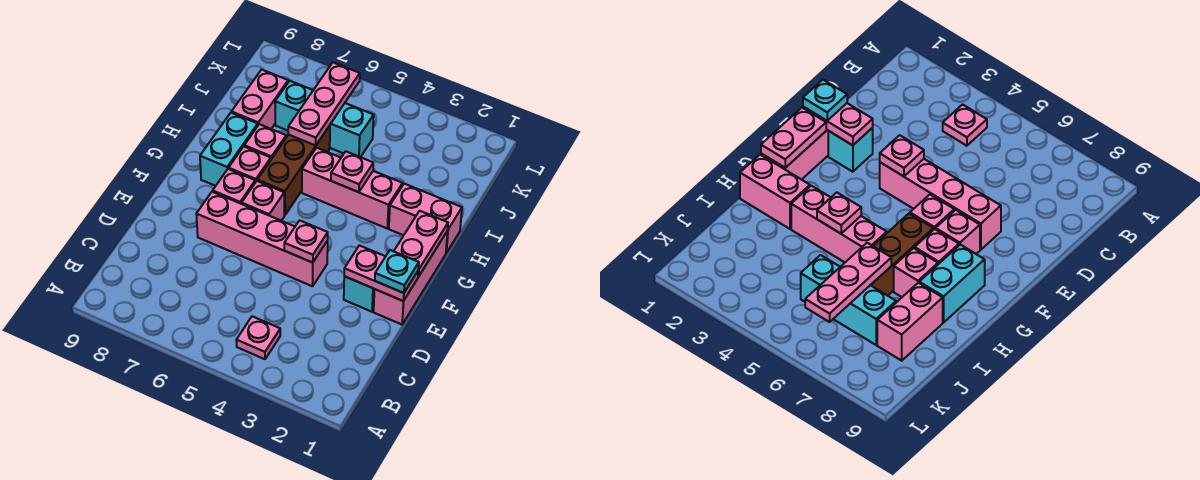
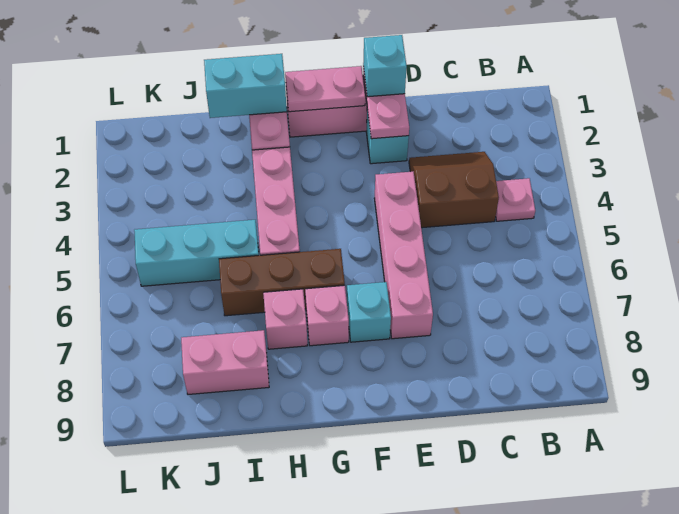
none -> brown 2x2 slope [409,152,499,228]
cyan 1x1 plate [375,250,419,293] -> cyan 1x1 brick [363,35,407,97]
pink 1x1 plate [284,220,328,263] -> none
pink 1x1 brick [242,181,285,221] -> none
pink 1x1 brick [213,169,255,204] -> cyan 1x1 brick [347,282,391,342]
cyan 1x2 brick [200,113,258,186] -> cyan 1x2 brick moved to [204,54,287,118]
pink 1x1 plate [331,151,373,192] -> none
pink 1x3 plate [288,63,360,145] -> none
cyan 1x3 brick [275,81,374,157] -> cyan 1x3 brick turned to [134,220,259,286]

